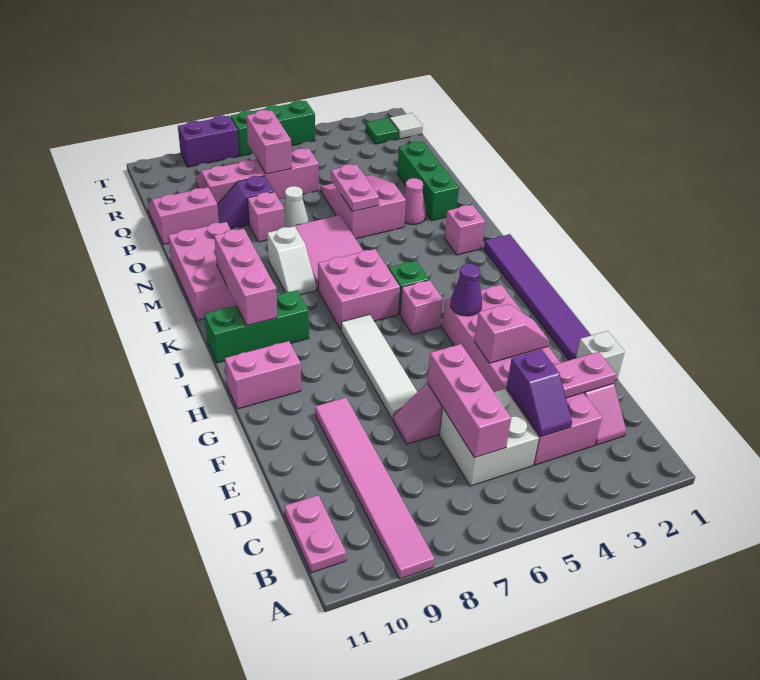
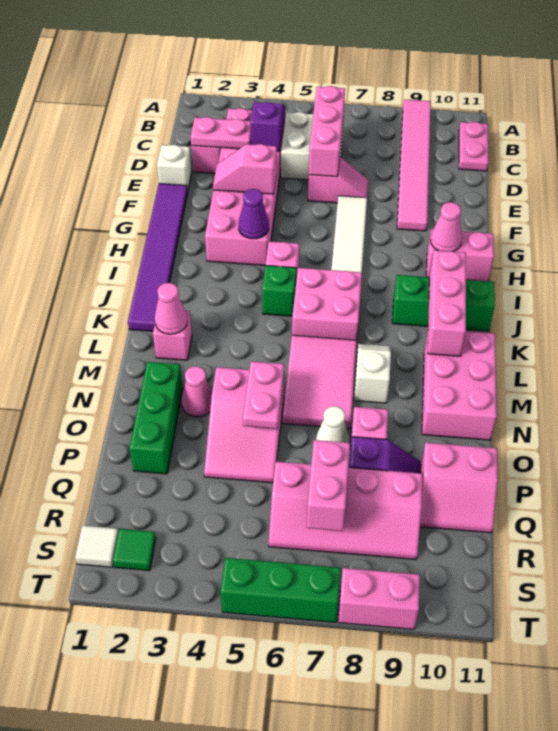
none -> pink 1x1 cone [431,202,462,252]
none -> pink 1x1 cone [155,283,187,334]
purple 1x2 brick [178,115,239,167] -> pink 1x2 brick [338,568,420,629]

